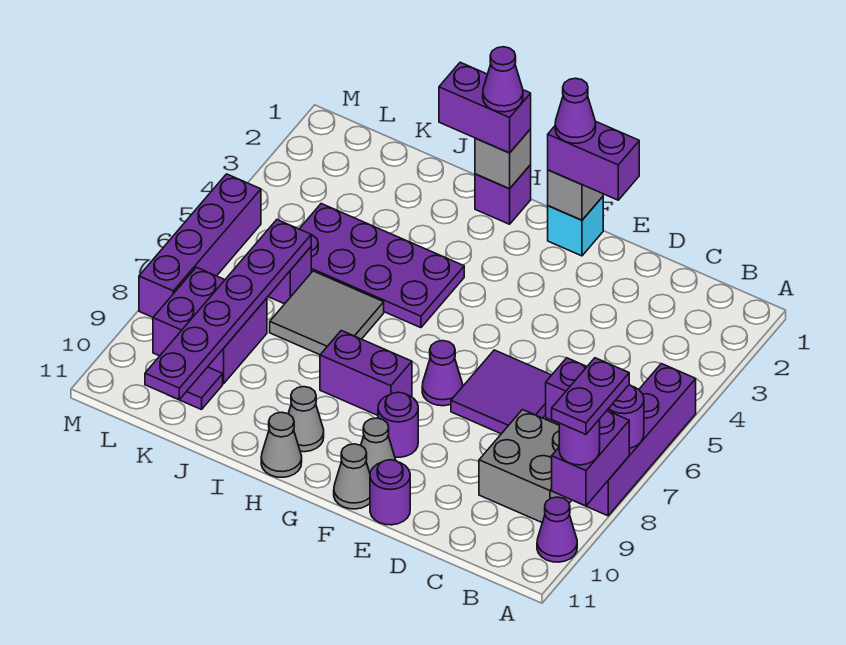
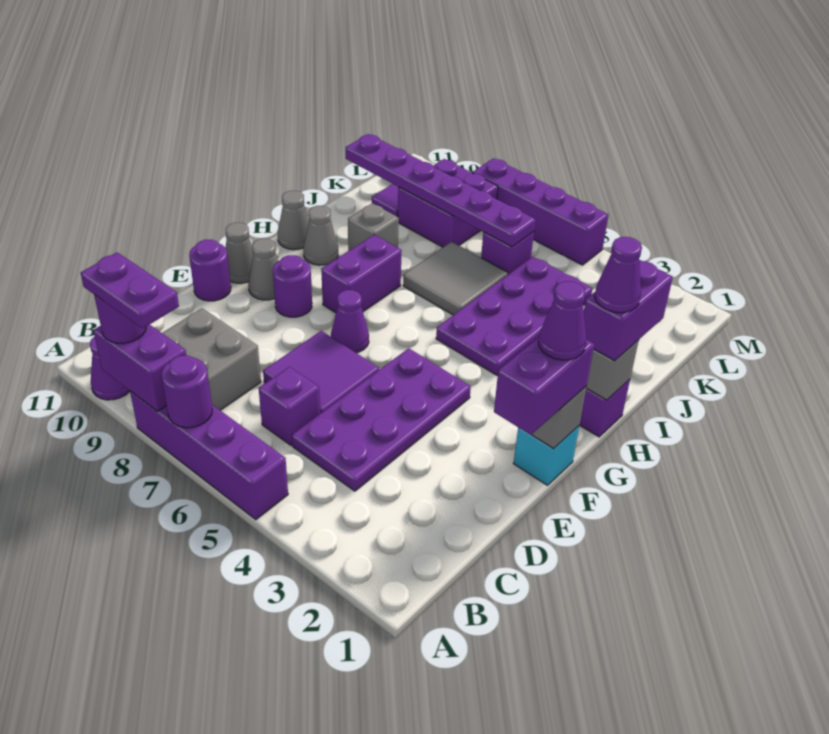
none -> purple 2x4 plate [292,348,471,491]
none -> grey 1x1 brick [348,203,399,251]

